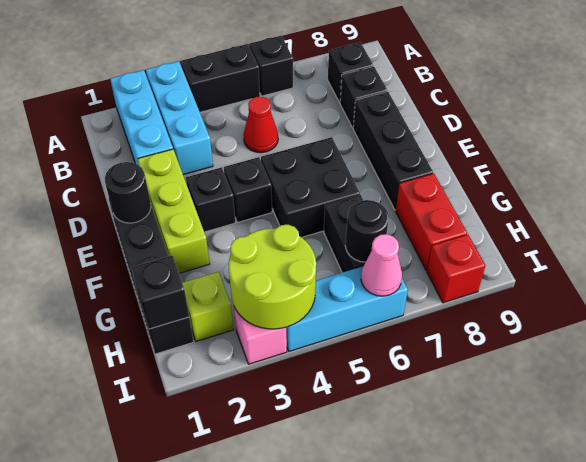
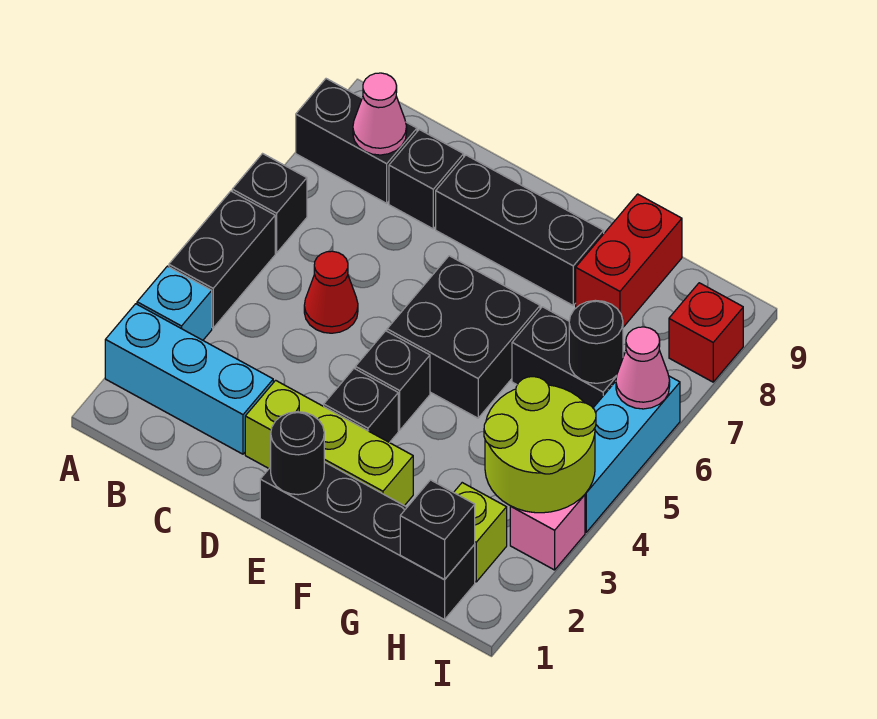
cyan 1x3 brick [146,61,213,175] -> cyan 1x1 brick [137,266,212,340]
black 1x1 brick [328,42,373,103] -> black 1x2 brick [296,79,417,203]
none -> pink 1x1 cone [353,73,407,155]
red 1x2 brick [396,174,467,271] -> red 1x2 brick turned to [576,194,682,327]

